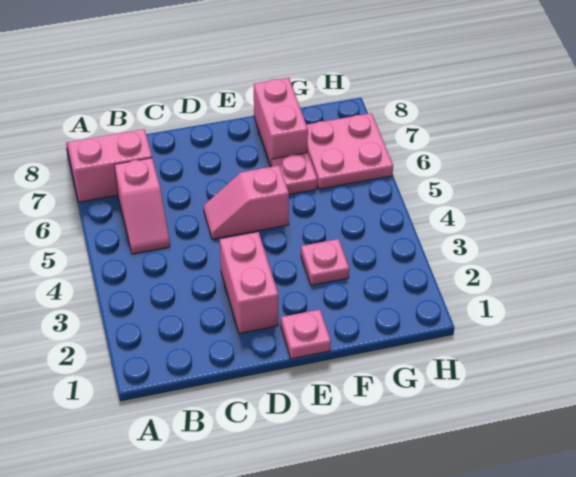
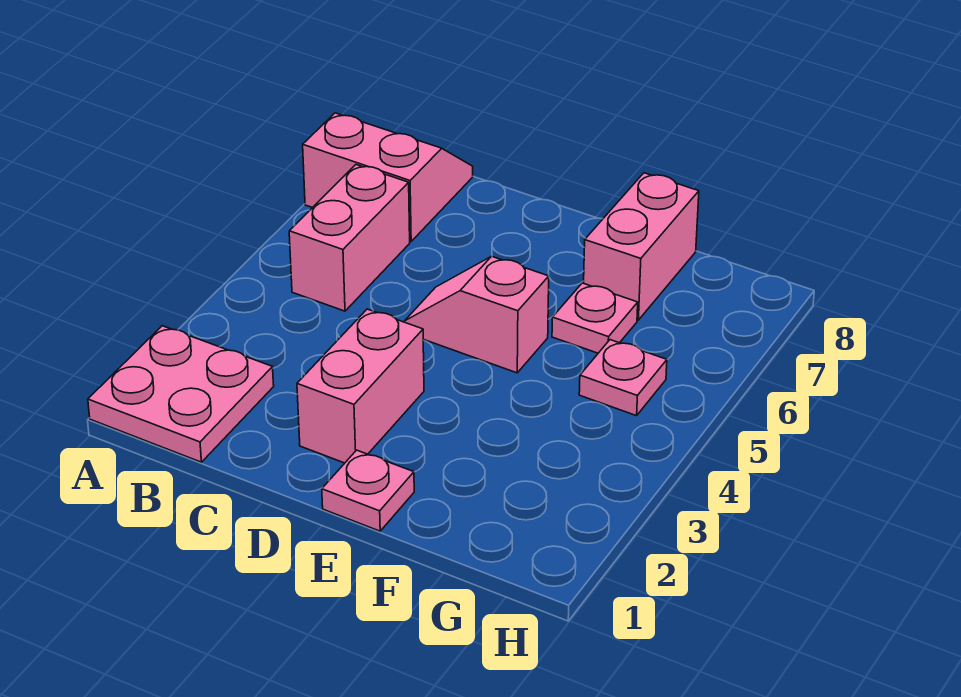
pink 1x2 slope [115,158,170,254] -> pink 1x2 brick [289,165,410,311]
pink 1x1 plate [301,239,349,285] -> pink 1x1 plate moved to [579,340,667,416]
pink 2x2 plate [306,113,393,189] -> pink 2x2 plate moved to [88,326,274,462]

